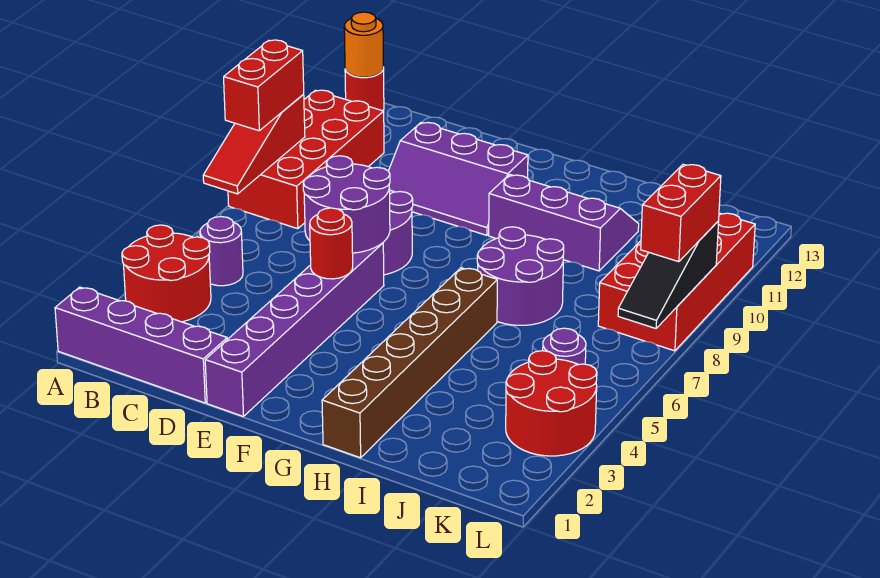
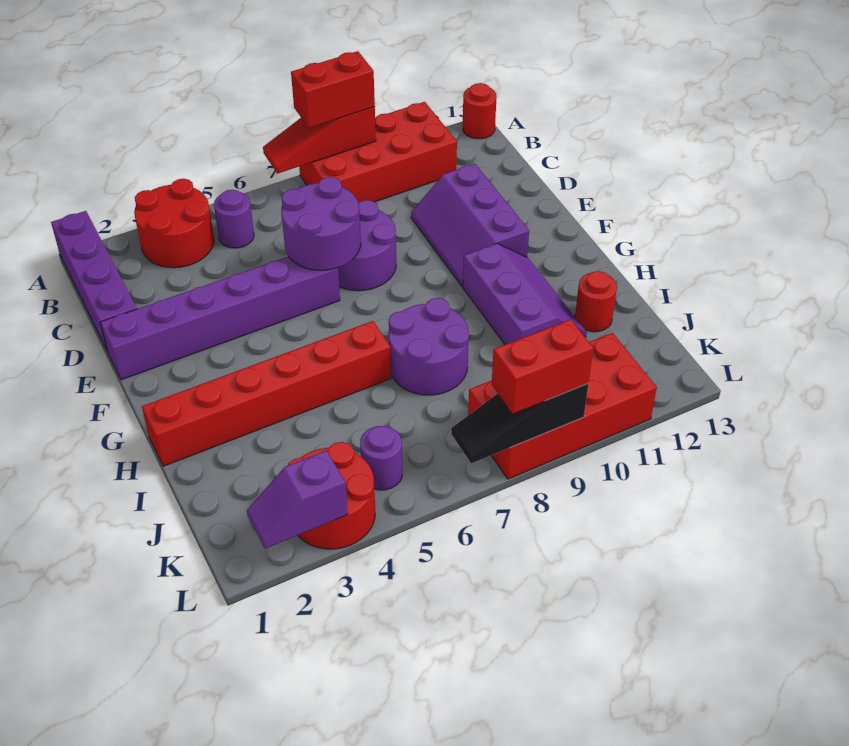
orange 1x1 round brick [344,12,384,77] -> none
red 1x1 round brick [310,208,353,279] -> red 1x1 round brick moved to [575,271,617,332]
brown 1x6 brick [322,268,497,458] -> red 1x6 brick [142,321,391,466]
none -> purple 1x2 slope [247,450,348,549]

